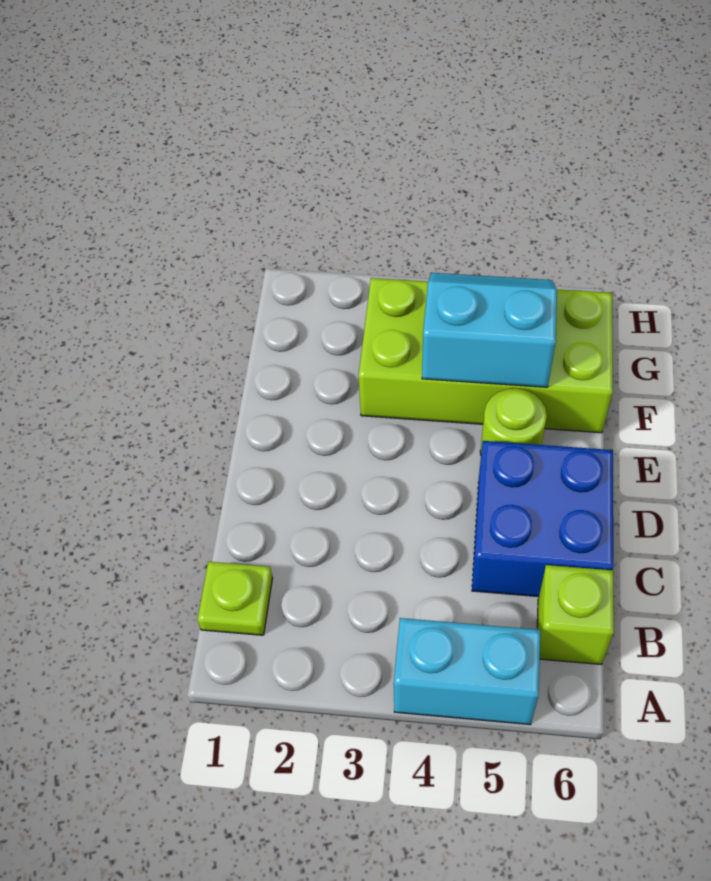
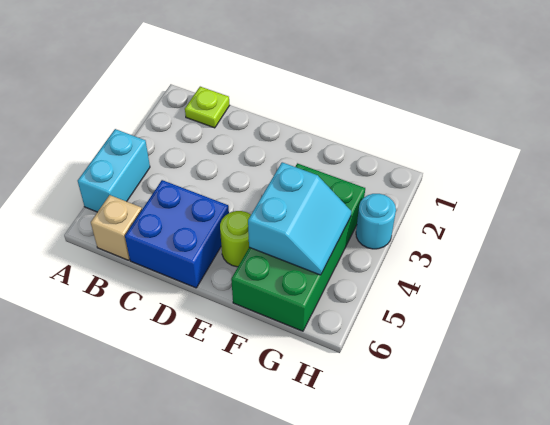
lime 1x1 brick [537,565,614,665] -> tan 1x1 brick [91,195,142,260]
lime 2x4 brick [359,278,613,433] -> green 2x4 brick [231,163,365,331]
none -> cyan 1x1 round brick [356,194,396,249]

